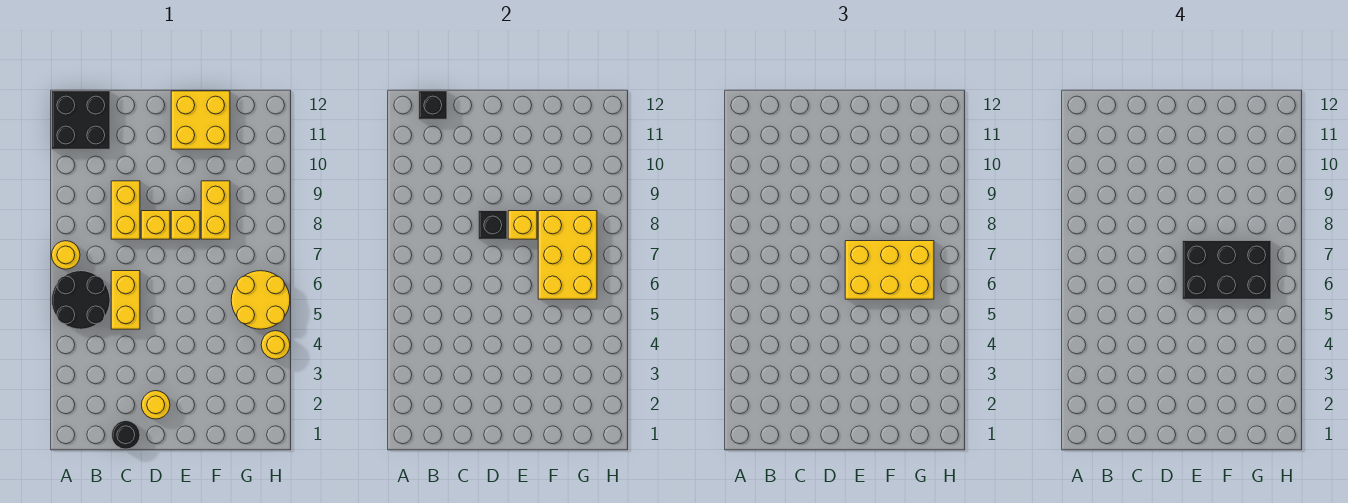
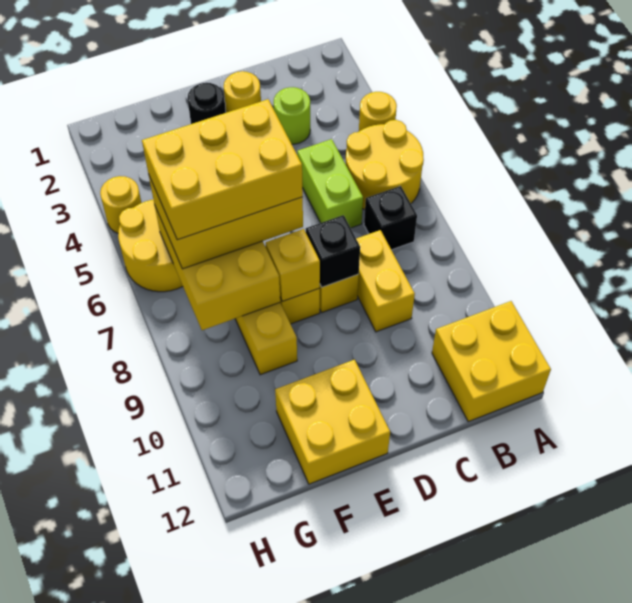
black 2x2 round brick [52,271,110,329] -> yellow 2x2 round brick [346,120,424,210]
yellow 1x1 round brick [52,241,80,269] -> yellow 1x1 round brick moved to [359,92,397,131]
black 2x2 brick [52,91,110,149] -> yellow 2x2 brick [432,301,551,422]
black 1x1 brick [419,91,447,119] -> black 1x1 brick moved to [364,186,417,250]
black 1x1 round brick [112,421,140,449] -> black 1x1 round brick moved to [187,83,226,124]
none -> lime 1x1 round brick [273,87,310,144]
yellow 1x2 brick [111,271,140,329] -> lime 1x2 brick [297,139,363,228]
black 2x3 brick [1182,241,1271,299] -> yellow 2x3 brick [142,99,303,240]

